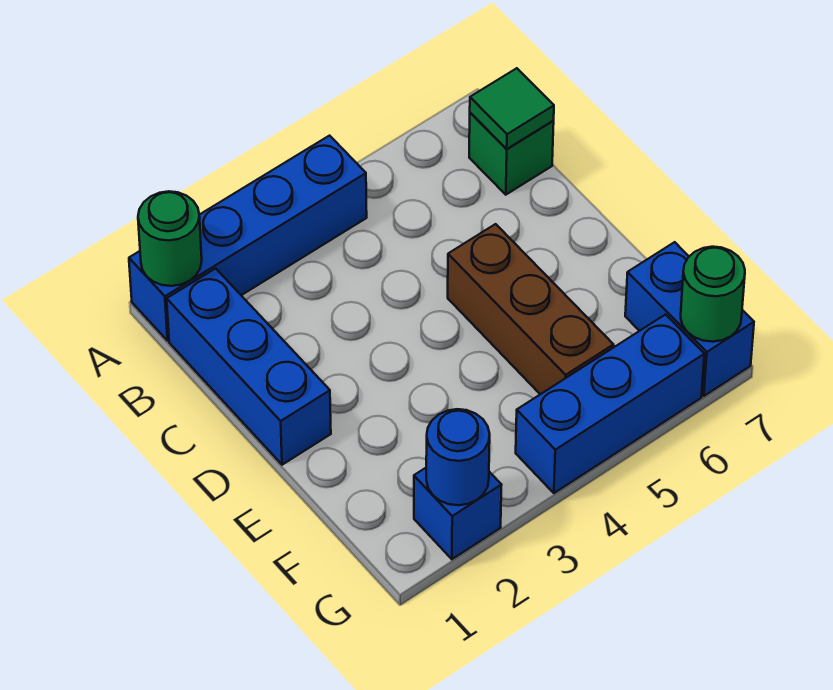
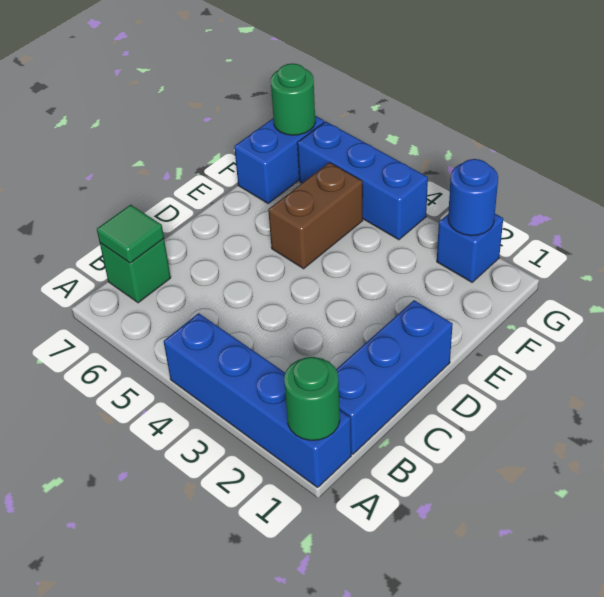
brown 1x3 brick [448,224,614,394] -> brown 1x2 brick [268,162,363,269]

